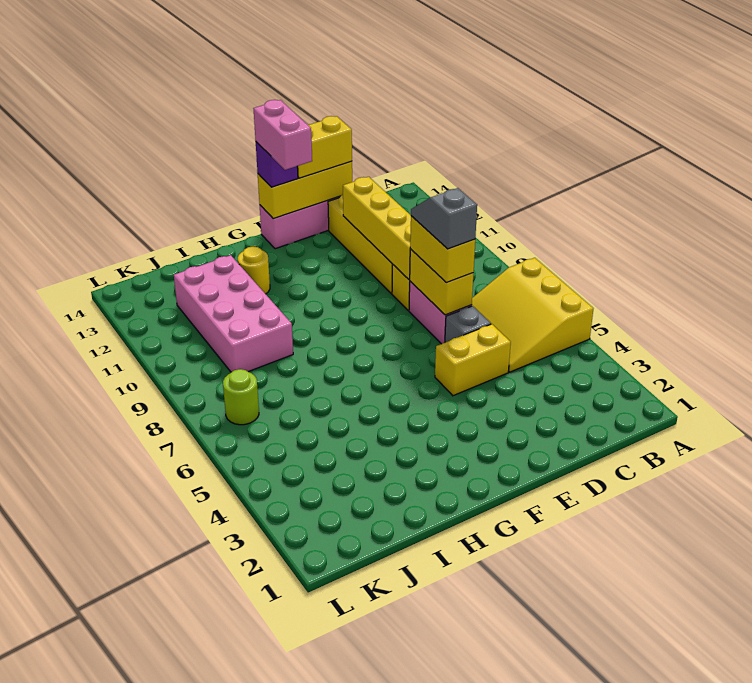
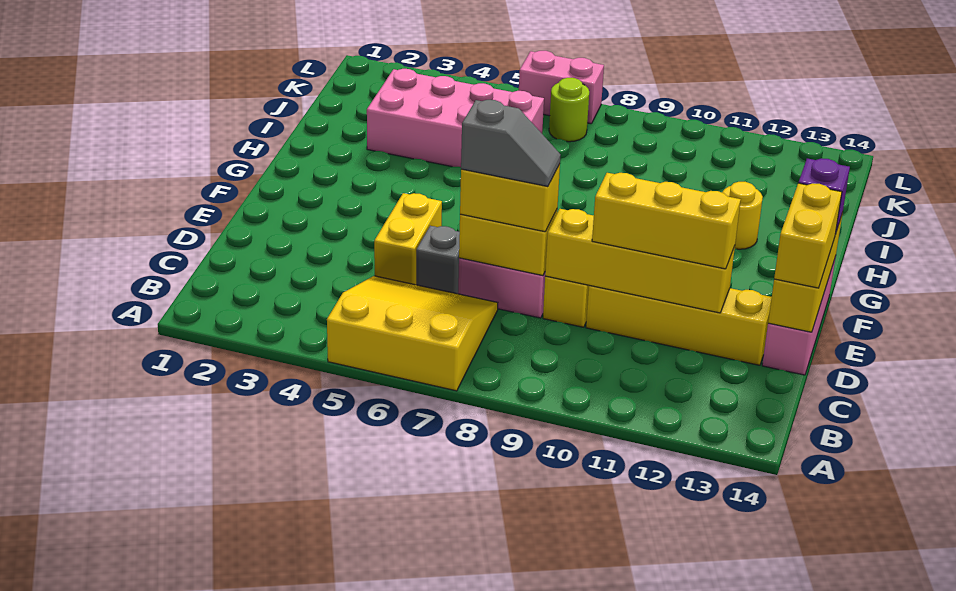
none -> yellow 1x3 brick [592,173,741,269]
pink 1x2 brick [253,100,312,170] -> pink 1x2 brick moved to [519,51,604,124]
pink 2x4 brick [174,255,293,372] -> pink 2x4 brick moved to [367,69,544,167]

